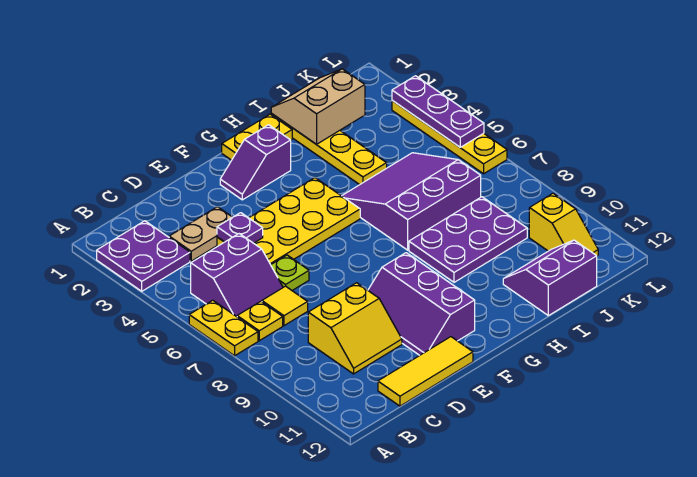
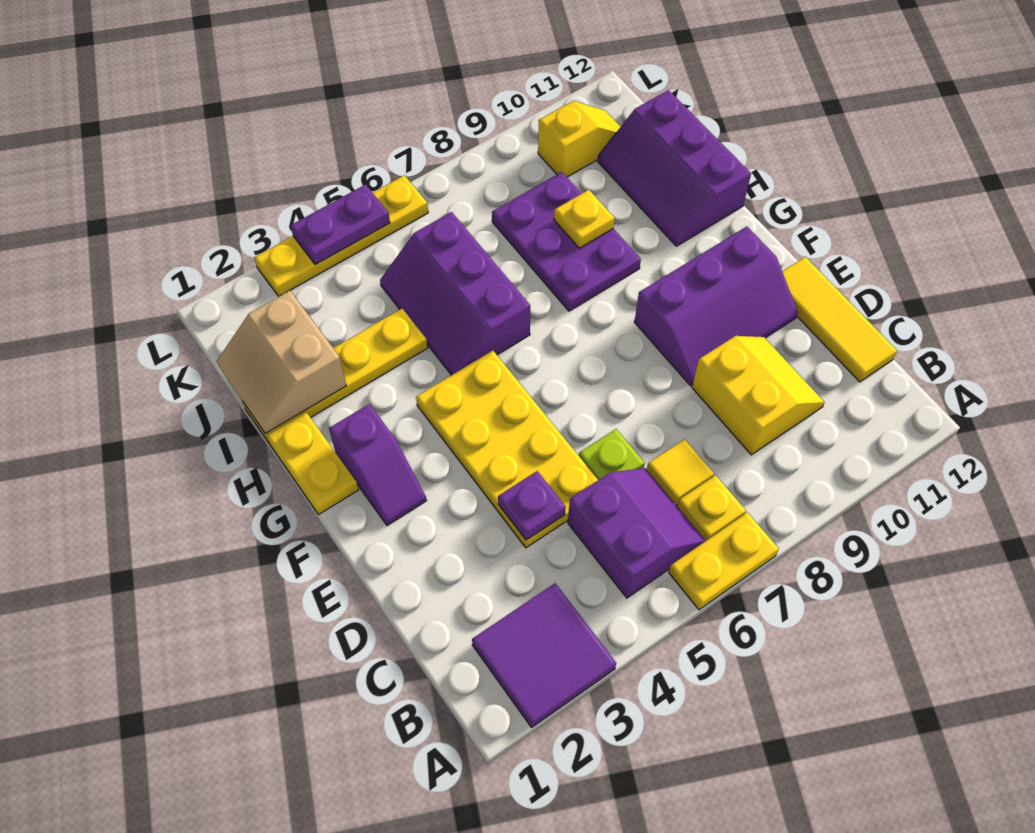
purple 2x2 plate [97,221,190,291] -> purple 2x2 tile [472,583,616,727]
tan 1x2 plate [169,207,232,261] -> none
purple 3x3 slope [342,153,481,250] -> purple 2x3 slope [380,212,530,375]
none -> yellow 1x1 plate [554,190,615,248]
purple 2x2 slope [503,240,597,316] -> purple 2x3 slope [598,90,751,246]
purple 1x3 plate [392,76,484,147] -> purple 1x2 plate [290,185,390,264]

